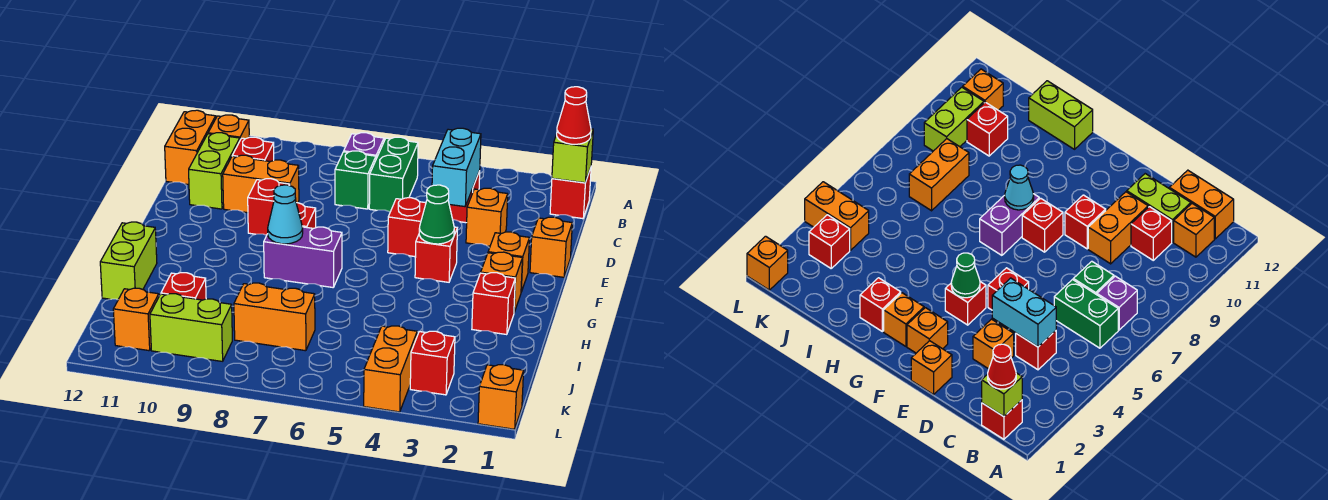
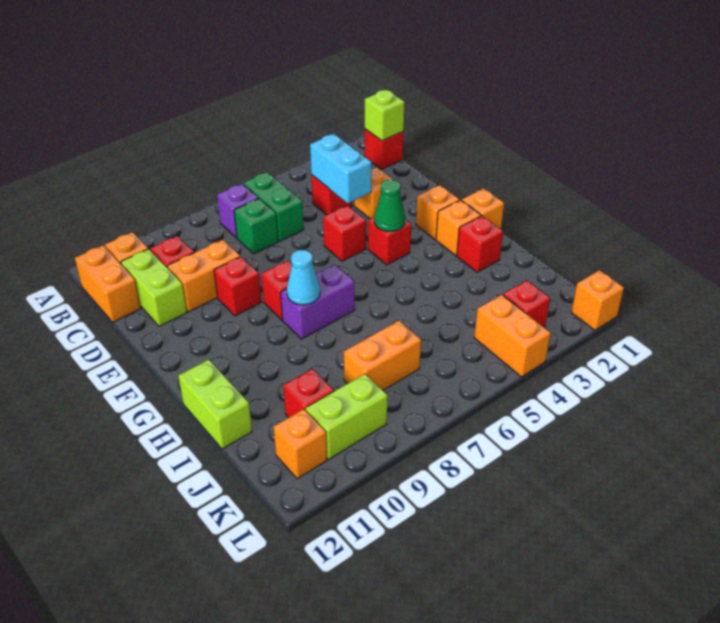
red 1x1 cone [557,87,591,144] -> none
orange 1x1 brick [530,217,572,277] -> orange 1x1 brick moved to [462,188,504,229]

